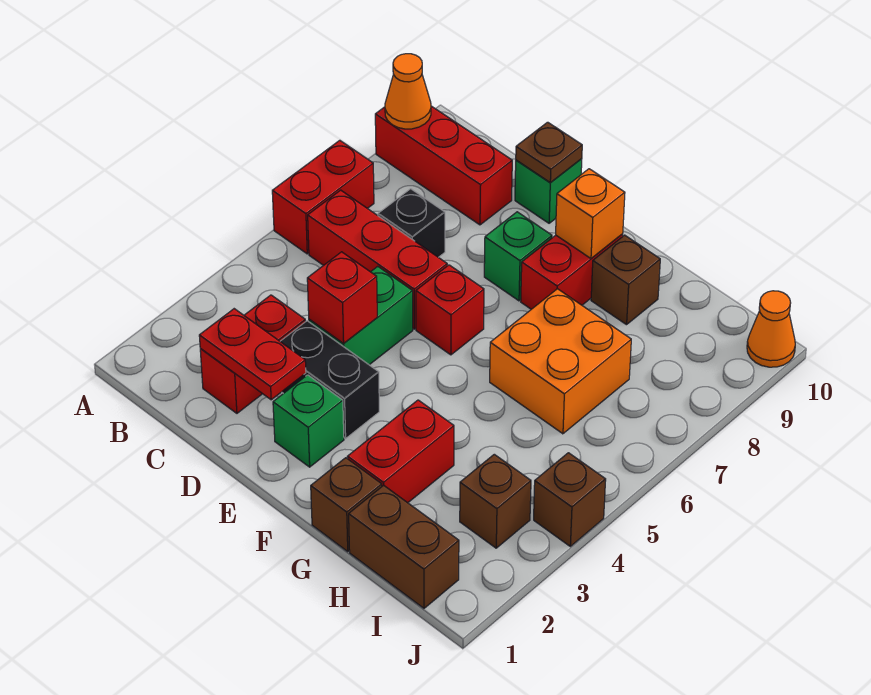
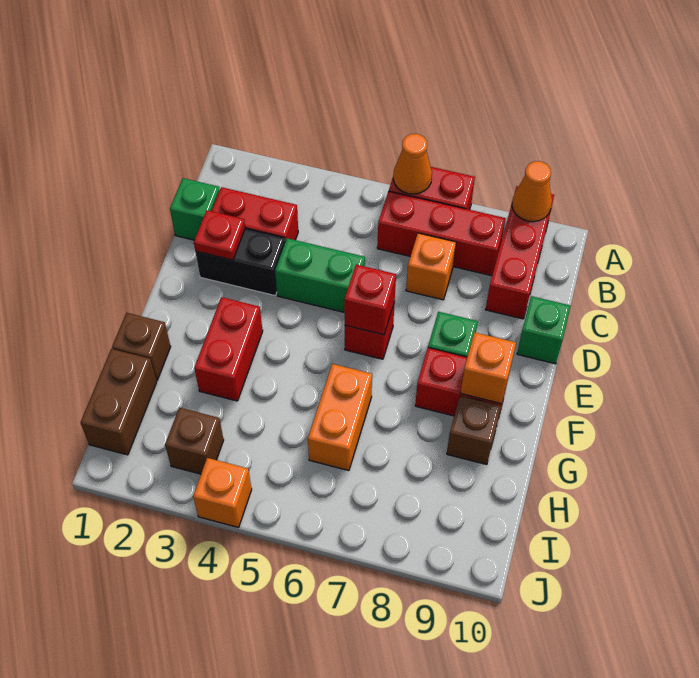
red 1x3 brick [308,190,447,329] -> red 1x3 brick turned to [377,191,506,276]
red 1x2 plate [199,309,306,400] -> red 1x1 plate [194,210,245,260]
black 1x1 brick [378,189,445,257] -> orange 1x1 brick [406,233,456,300]
black 1x2 brick [280,321,379,438] -> black 1x2 brick turned to [195,228,285,295]
red 1x1 brick [307,252,377,344] -> red 1x1 brick moved to [344,265,396,335]
brown 1x1 plate [516,122,582,182] -> none
green 1x1 brick [273,375,344,467] -> green 1x1 brick moved to [170,178,220,240]
red 1x2 brick [347,400,454,503] -> red 1x2 brick turned to [194,297,263,401]
orange 2x2 brick [490,289,631,434] -> orange 1x2 brick [308,364,372,471]
brown 1x1 brick [534,453,606,546] -> orange 1x1 brick [193,458,252,528]
orange 1x1 cone [747,291,795,367] -> orange 1x1 cone moved to [393,134,432,194]

